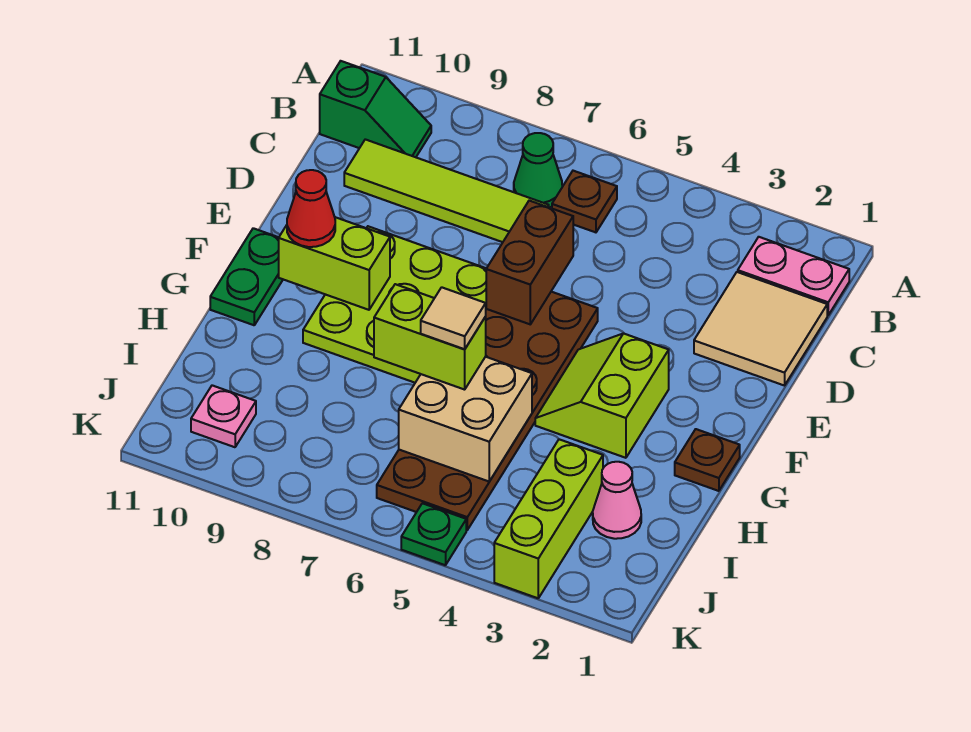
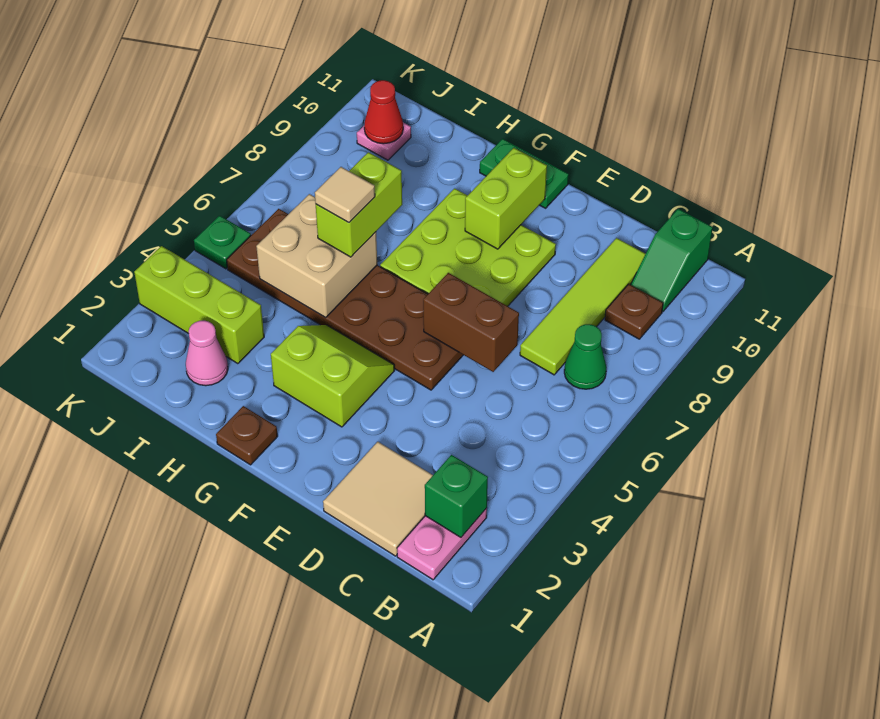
none -> green 1x1 brick [425,455,488,537]
brown 1x1 plate [552,171,617,232] -> brown 1x1 plate moved to [605,284,663,339]
red 1x1 cone [287,170,335,247] -> red 1x1 cone moved to [364,80,403,144]

